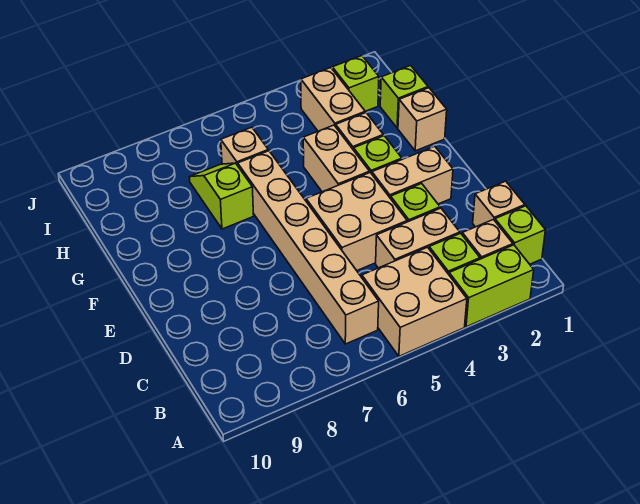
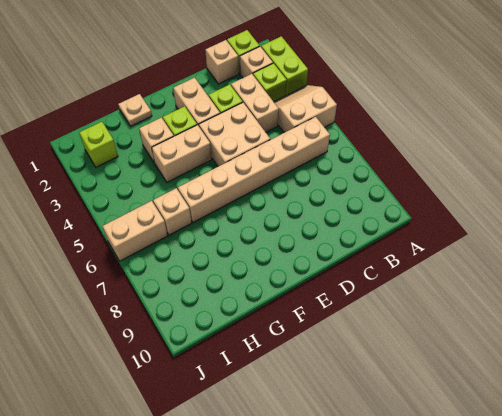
tan 2x2 brick [362,247,467,356] -> tan 2x2 slope [274,85,337,133]
tan 1x1 brick [398,88,447,151] -> tan 1x1 plate [118,94,152,126]
lime 1x2 slope [189,163,254,229] -> none
lime 1x1 brick [380,66,428,128] -> none
tan 1x2 brick [301,68,365,131] -> tan 1x2 brick moved to [103,201,168,261]

